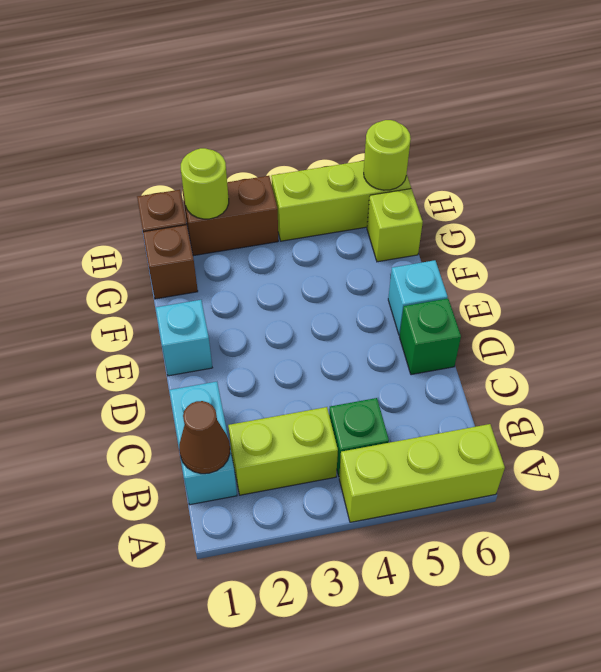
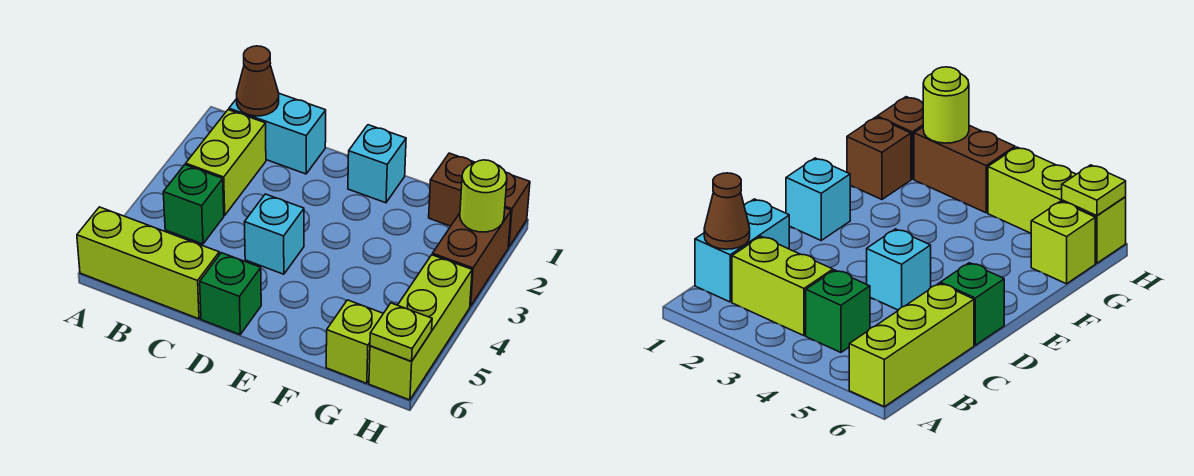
lime 1x3 brick [339,424,505,522] -> lime 1x3 brick turned to [77,207,219,319]
cyan 1x1 brick [388,260,448,335] -> cyan 1x1 brick moved to [245,194,304,274]
lime 1x1 round brick [364,120,411,190] -> lime 1x1 plate [370,303,432,361]

